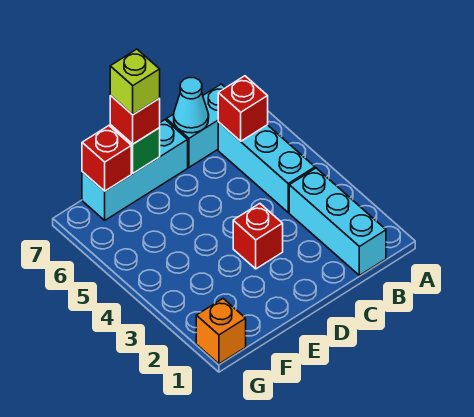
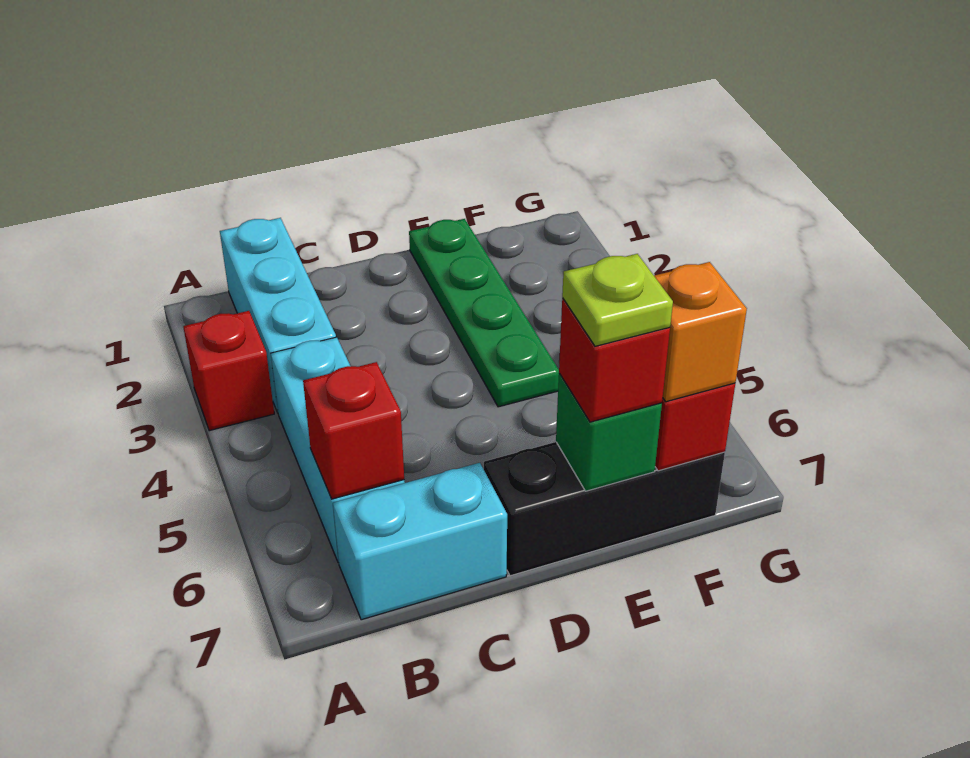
cyan 1x1 cone [174,77,209,133] -> none
red 1x1 brick [233,204,283,269] -> red 1x1 brick moved to [183,311,274,431]
cyan 1x3 brick [82,120,188,220] -> black 1x3 brick [484,442,725,576]
none -> green 1x4 plate [409,219,559,407]
lime 1x1 brick [110,49,160,115] -> lime 1x1 plate [562,254,673,346]
orange 1x1 brick [196,299,246,364] -> orange 1x1 brick moved to [654,262,747,402]

